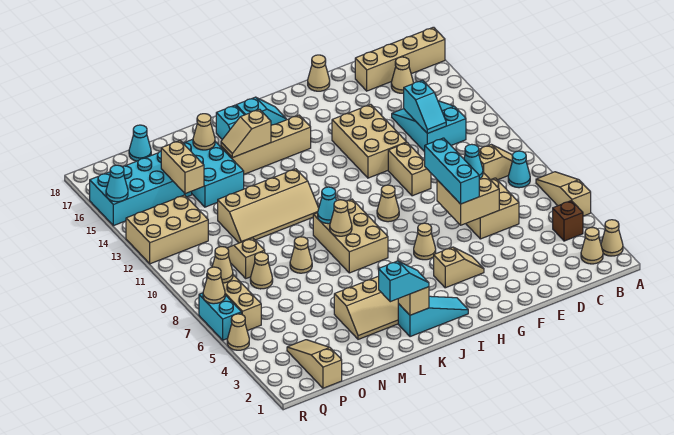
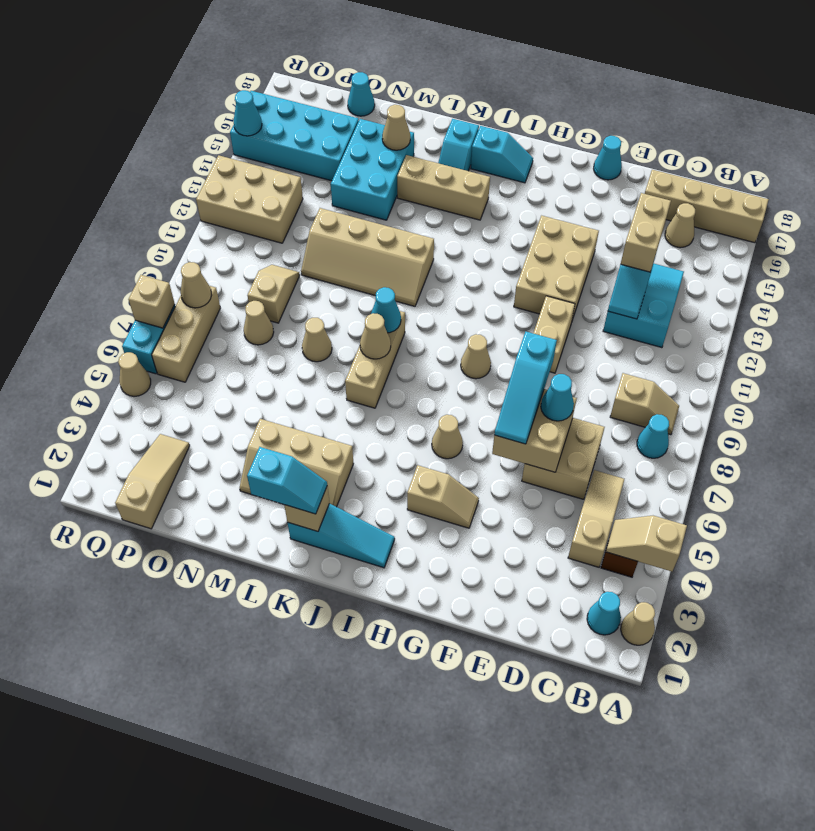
tan 1x3 slope [536,172,591,216] -> tan 1x3 slope moved to [568,470,624,567]
tan 1x1 cone [581,227,603,264] -> cyan 1x1 cone [587,592,621,635]
cyan 1x3 brick [425,138,479,204] -> cyan 1x3 slope [494,331,557,444]
tan 1x1 cone [308,55,330,91] -> cyan 1x1 cone [594,136,622,180]
tan 1x4 brick [221,115,311,174] -> tan 1x3 brick [397,155,490,220]
tan 2x3 brick [313,199,388,273] -> tan 1x3 brick [345,311,405,408]
tan 1x2 slope [221,109,271,158] -> tan 1x2 slope moved to [606,516,687,571]
tan 1x2 brick [161,141,204,194] -> tan 1x2 brick moved to [621,193,671,272]
tan 1x1 cone [203,267,225,304] -> tan 1x1 brick [129,275,175,328]

